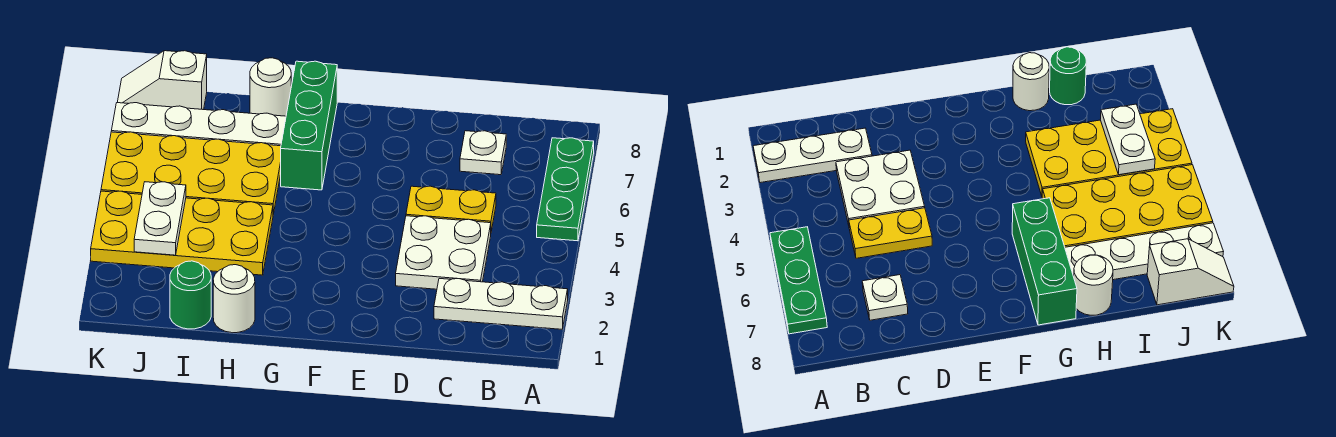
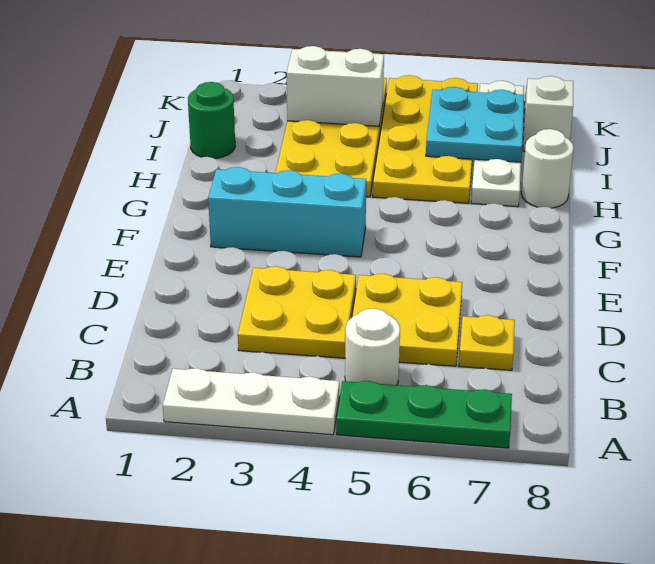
white 1x3 plate [434,278,568,329] -> white 1x3 plate turned to [163,368,339,435]
white 2x2 plate [396,216,491,289] -> yellow 2x2 plate [238,266,356,358]
yellow 1x2 plate [406,186,496,231] -> yellow 2x2 plate [352,274,462,366]
white 1x1 plate [460,131,506,175] -> yellow 1x1 plate [459,315,515,370]
none -> cyan 1x3 brick [208,167,366,257]
green 1x3 brick [281,61,337,190] -> none
white 1x1 round brick [213,265,255,333] -> white 1x1 round brick moved to [345,308,400,385]
none -> cyan 2x2 plate [426,87,524,162]
white 1x2 plate [134,182,186,255] -> white 1x2 brick [287,46,384,126]

